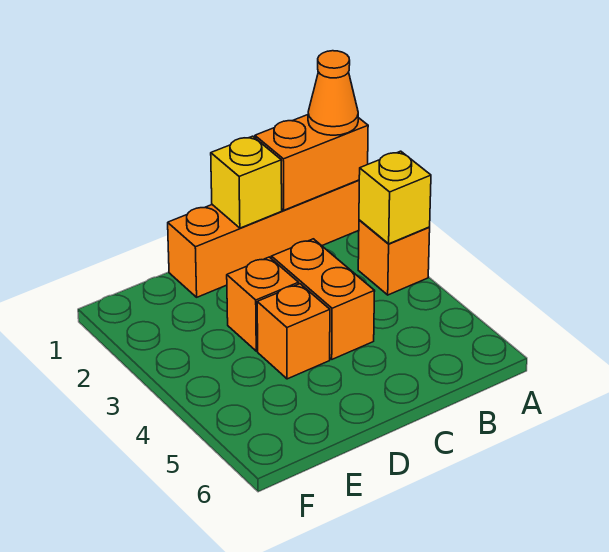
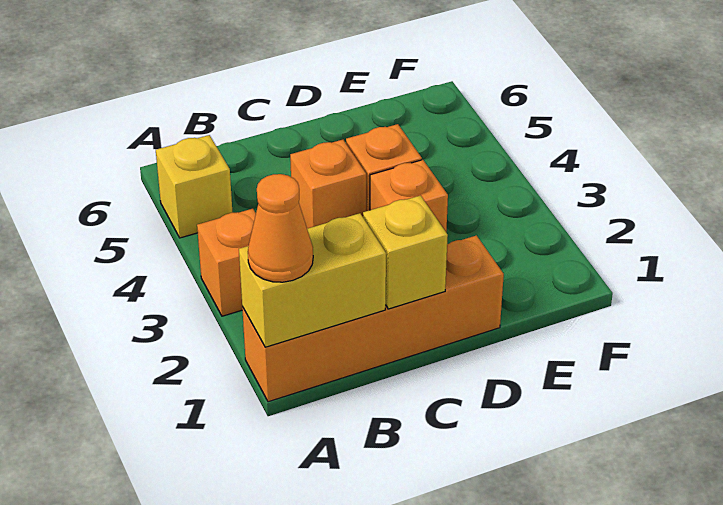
orange 1x2 brick [255,115,368,210] -> yellow 1x2 brick [239,213,386,347]
yellow 1x1 brick [359,151,431,244] -> yellow 1x1 brick moved to [156,135,232,238]
orange 1x2 brick [271,239,375,359] -> orange 1x1 brick [290,140,366,229]

